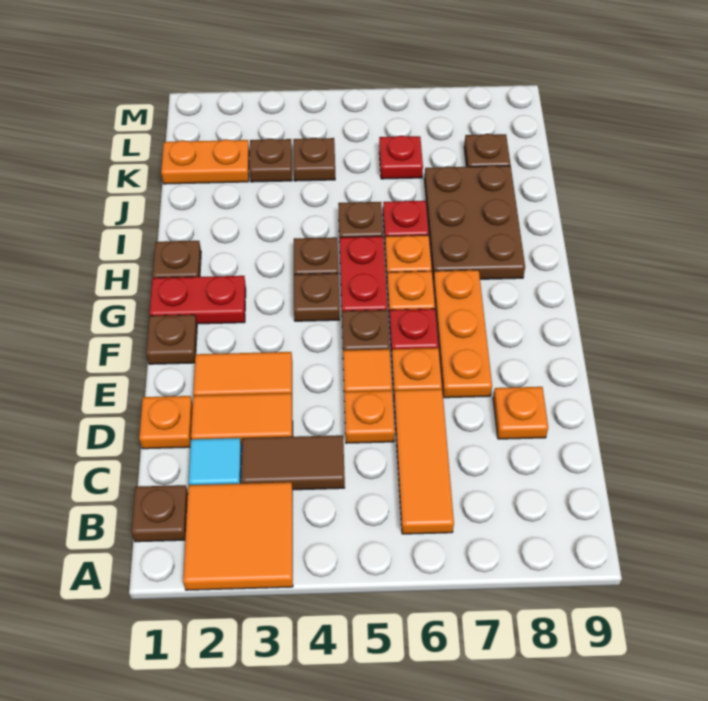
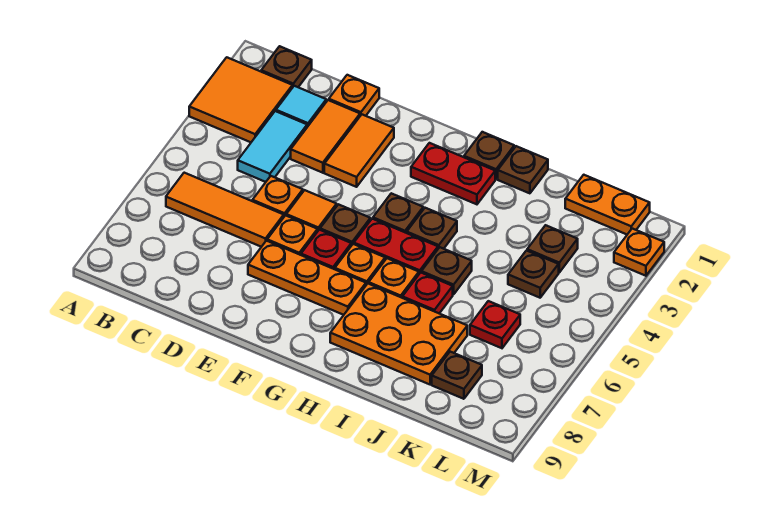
brown 1x2 tile [241,435,345,490] -> cyan 1x2 tile [238,111,307,182]
orange 1x1 plate [493,387,548,439] -> orange 1x1 plate moved to [614,229,664,276]
brown 1x1 plate [146,315,197,364] -> brown 1x1 plate moved to [498,146,548,193]
red 1x2 plate [150,276,246,324] -> red 1x2 plate turned to [411,143,495,204]
brown 2x3 plate [424,166,525,280] -> orange 2x3 plate [330,284,467,384]
orange 1x2 plate [161,139,249,184] -> orange 1x2 plate turned to [565,175,650,234]

